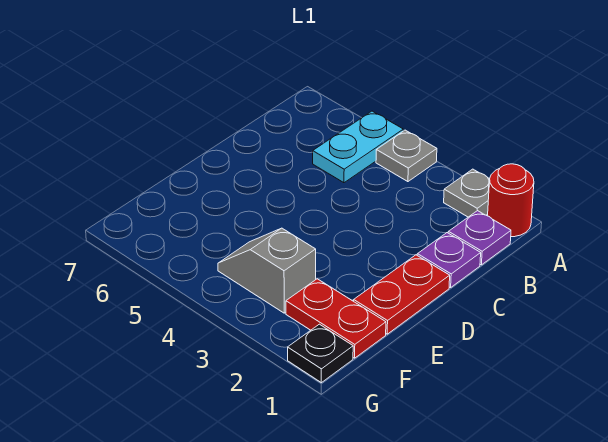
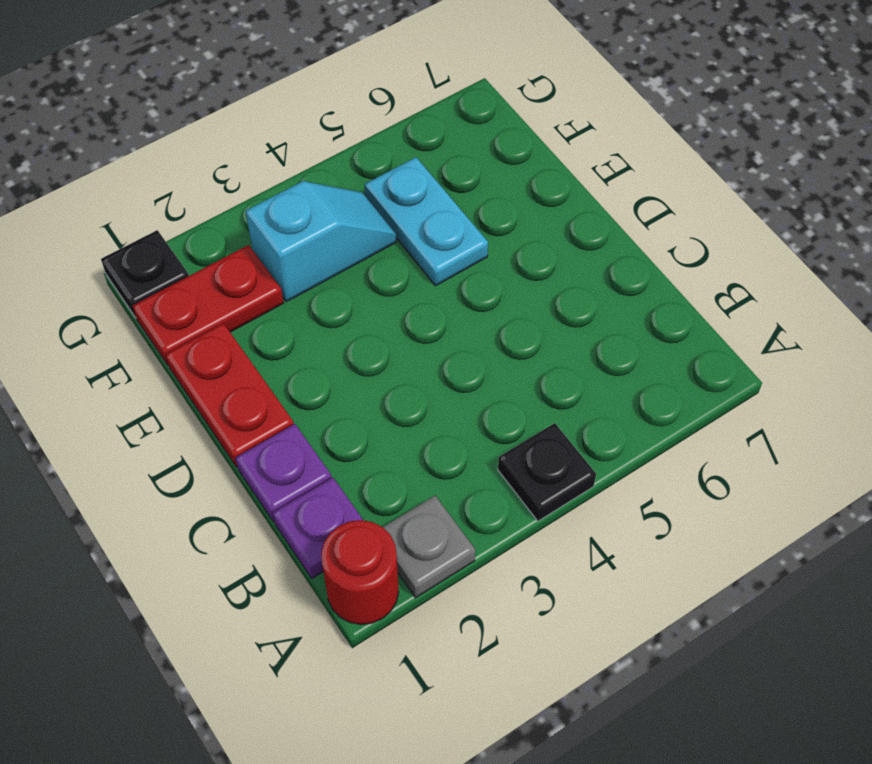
grey 1x1 plate [376,130,437,182] -> black 1x1 plate [498,423,596,521]
cyan 1x2 plate [313,111,403,183] -> cyan 1x2 plate moved to [364,157,488,286]
grey 1x2 slope [218,228,316,313] -> cyan 1x2 slope [246,181,396,302]

